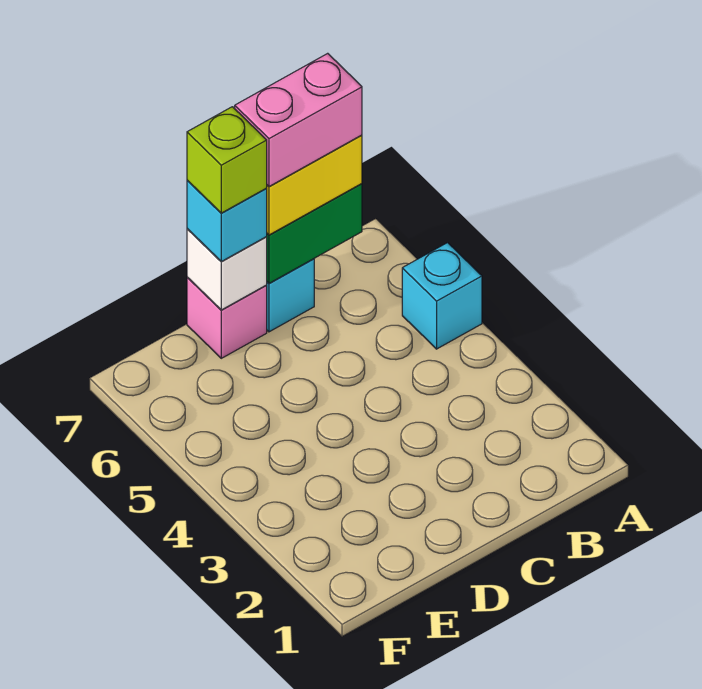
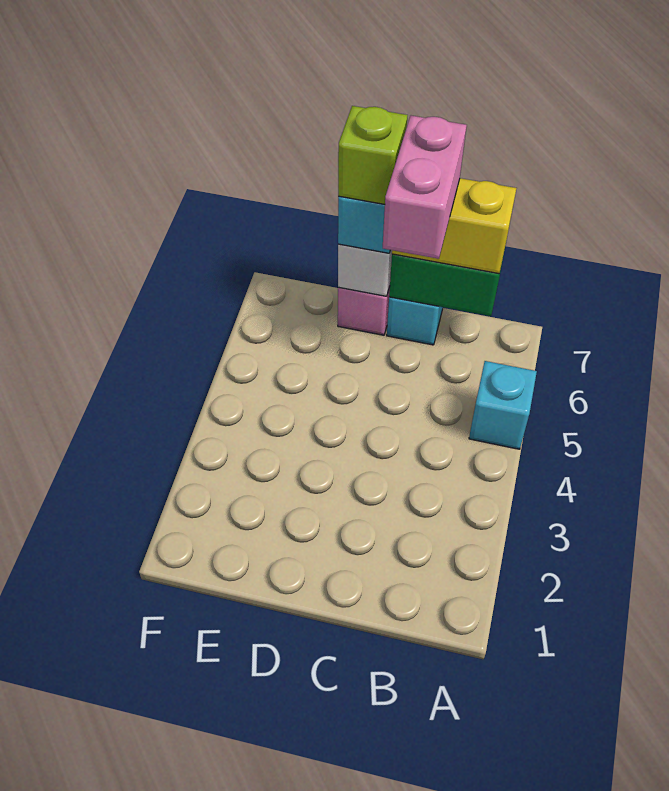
pink 1x2 brick [235,53,362,186] -> pink 1x2 brick turned to [383,116,467,259]

